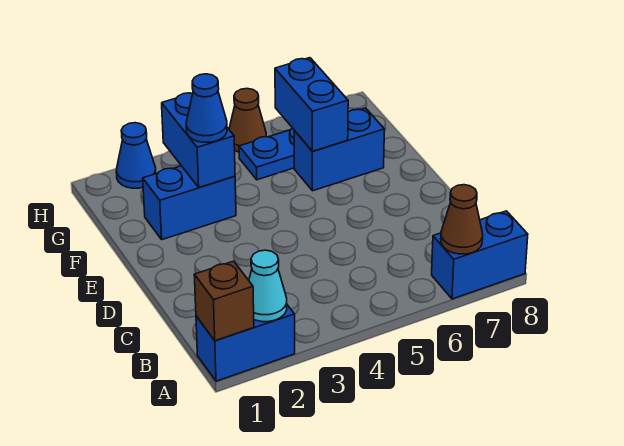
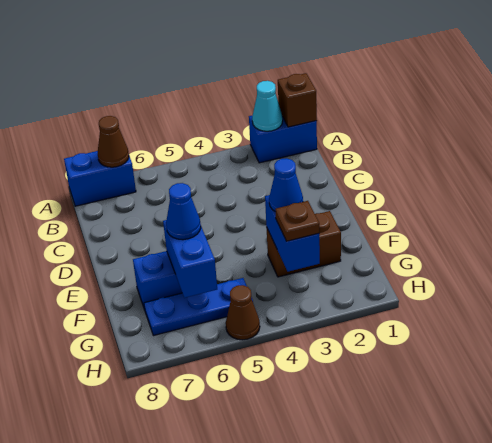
blue 1x2 brick [143,166,236,240] -> brown 1x2 brick [266,211,341,277]
none -> brown 1x1 plate [275,201,319,241]
blue 1x1 cone [116,123,156,188] -> blue 1x1 cone moved to [166,183,201,240]

